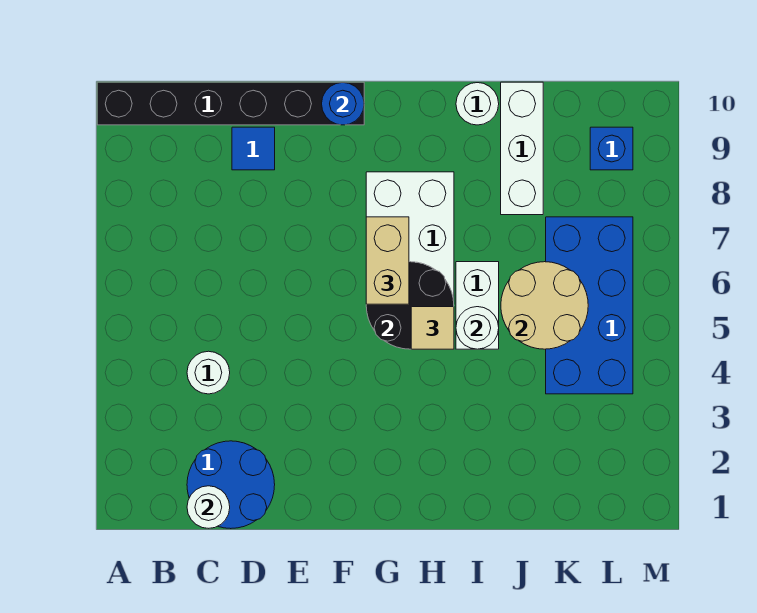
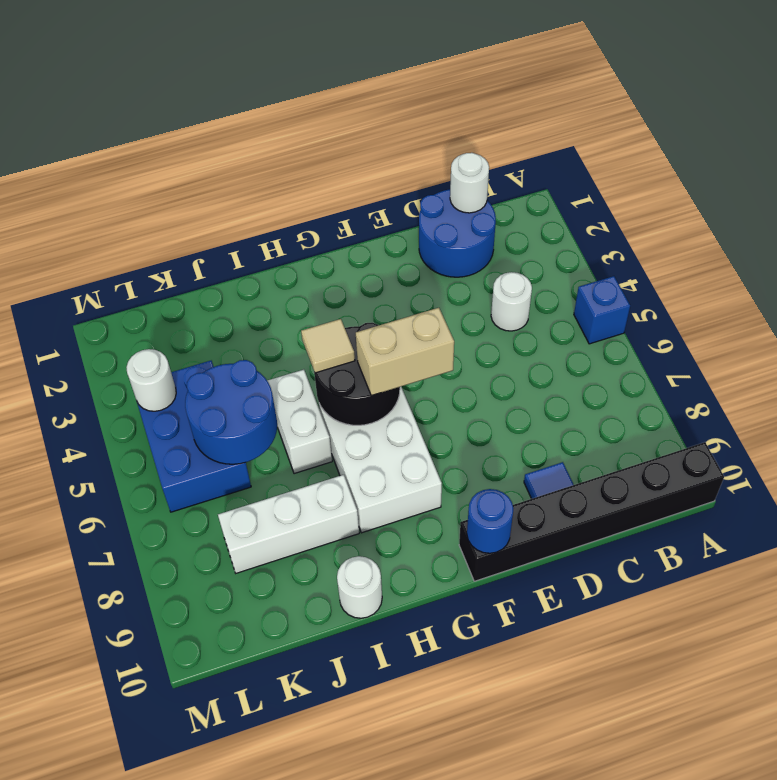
tan 1x2 brick [366,217,409,304] -> tan 1x2 brick turned to [356,308,454,396]
white 1x1 round brick [456,307,499,349] -> white 1x1 round brick moved to [126,349,176,411]
tan 2x2 round brick [501,262,588,349] -> blue 2x2 round brick [185,360,277,464]
white 1x3 brick [501,82,543,215] -> white 1x3 brick turned to [218,475,359,573]
blue 2x4 brick [546,217,633,394] -> blue 2x3 brick [137,361,251,512]
blue 1x1 brick [590,127,633,170] -> blue 1x1 brick moved to [574,276,630,344]

